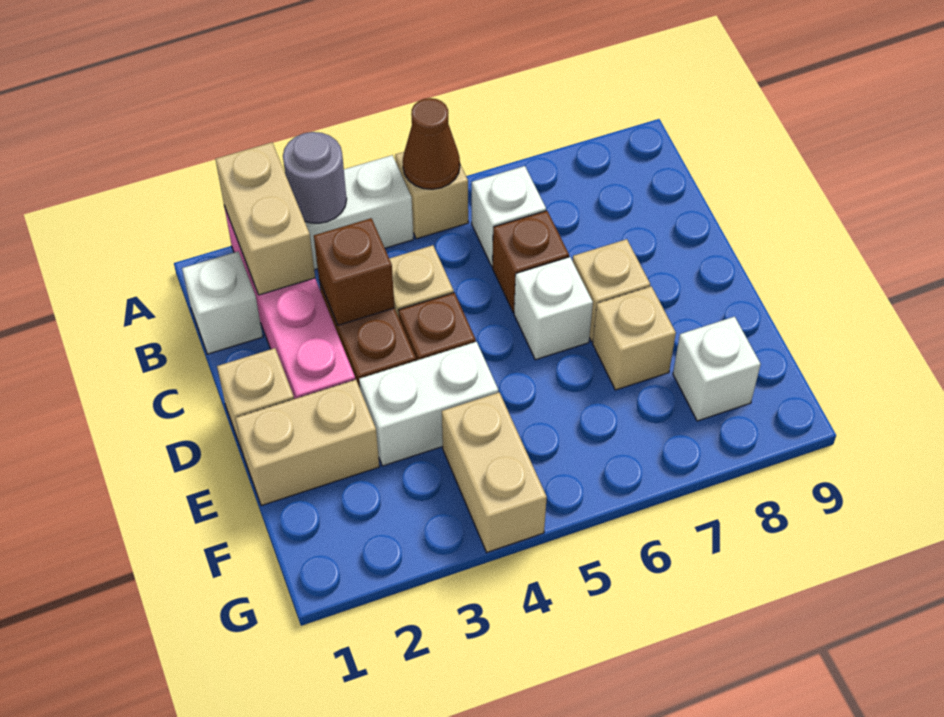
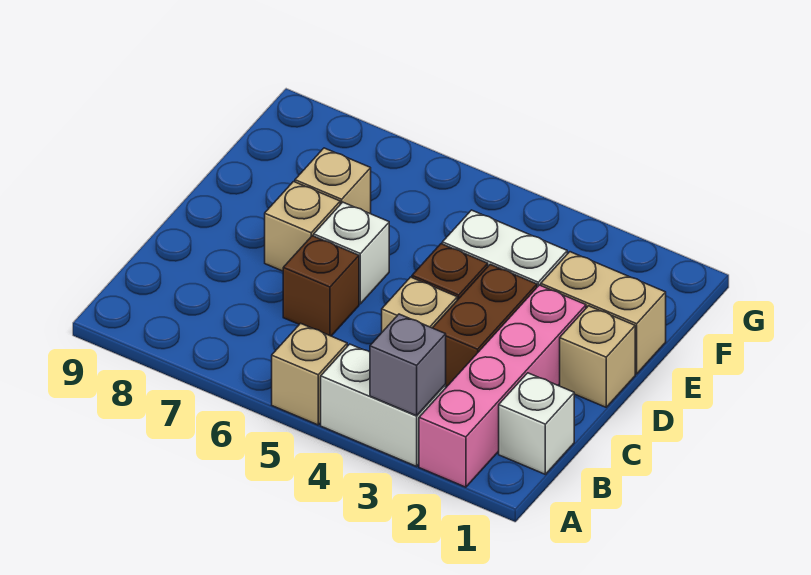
tan 1x2 brick [215,143,315,295] -> none
grey 1x1 round brick [283,132,347,223] -> grey 1x1 brick [370,314,446,416]
brown 1x1 cone [403,98,460,189] -> none
white 1x1 brick [472,166,546,266] -> none
brown 1x1 brick [314,218,395,325] -> none
tan 1x2 brick [442,392,547,552] -> none
white 1x1 brick [673,317,761,421] -> none

